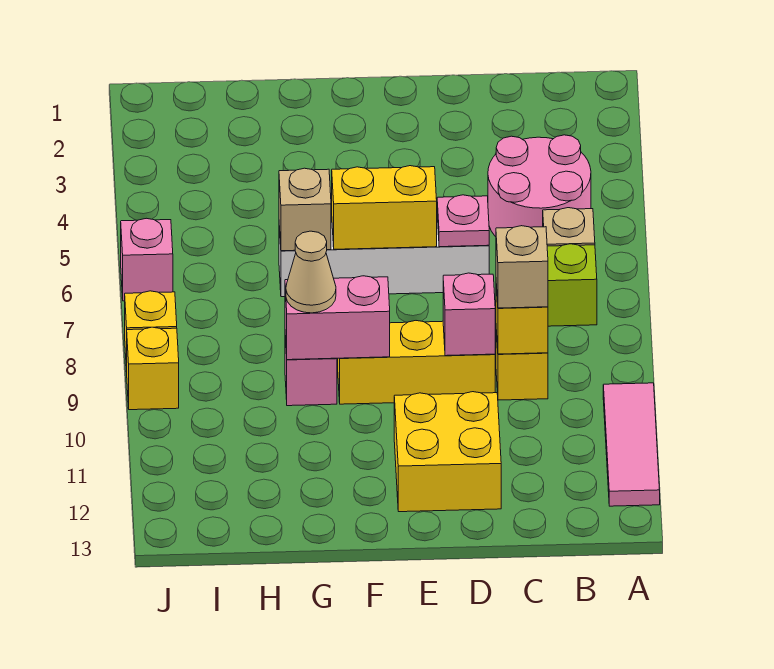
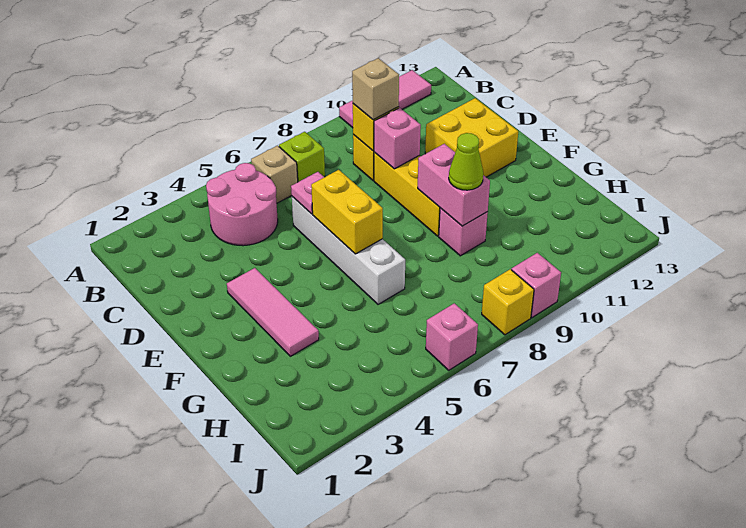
none -> pink 1x3 tile [227,268,319,356]
tan 1x1 brick [279,168,331,251] -> none
tan 1x1 cone [286,231,336,313] -> lime 1x1 cone [449,133,483,190]
yellow 1x1 brick [127,327,179,410] -> pink 1x1 brick [511,253,561,318]

